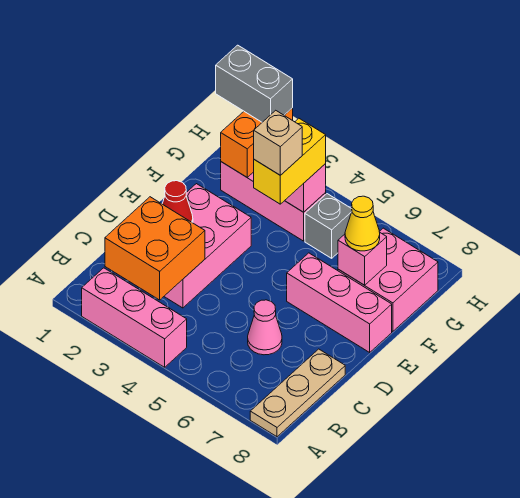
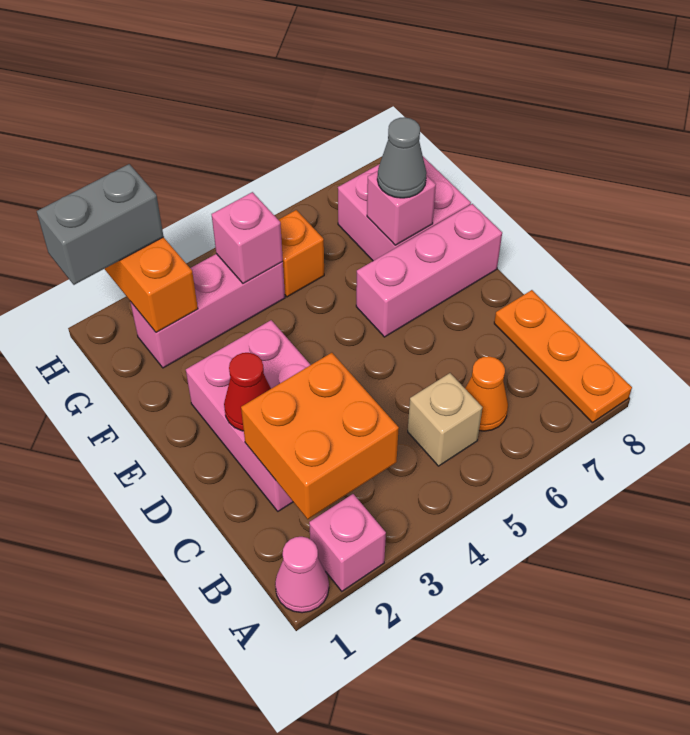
pink 1x3 brick [82,268,187,367] -> pink 1x1 brick [309,494,386,591]
tan 1x3 plate [250,349,345,437] -> orange 1x3 plate [494,290,632,423]
none -> orange 1x1 cone [465,356,508,431]
pink 1x1 cone [248,300,282,355] -> pink 1x1 cone moved to [275,537,329,613]
yellow 1x2 brick [254,118,326,204] -> none
tan 1x1 brick [254,110,302,175] -> tan 1x1 brick moved to [408,373,482,466]
yellow 1x1 cone [345,196,380,251] -> grey 1x1 cone [377,117,427,198]
grey 1x1 brick [305,194,352,258] -> orange 1x1 brick [279,210,324,297]

